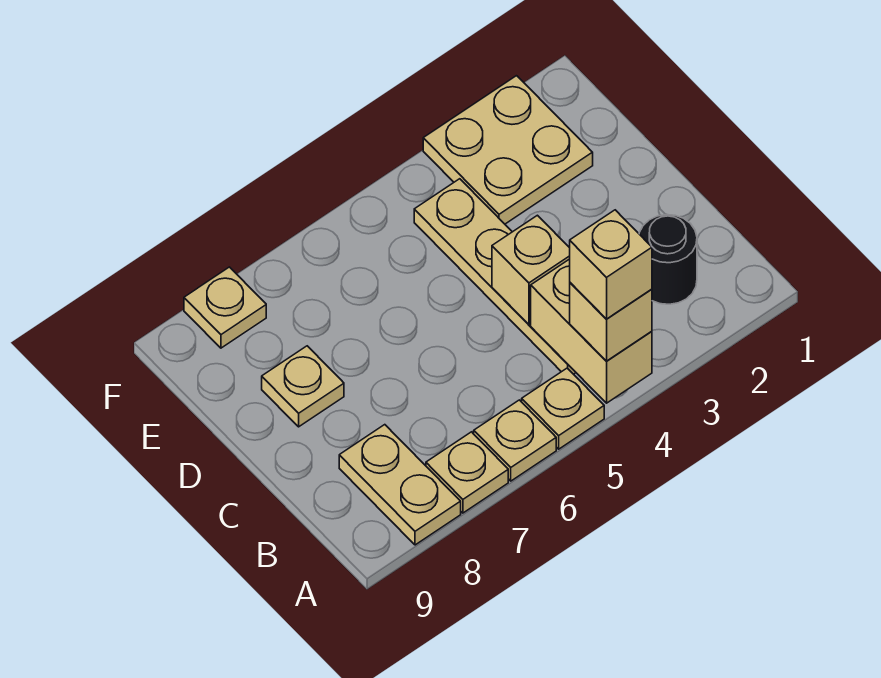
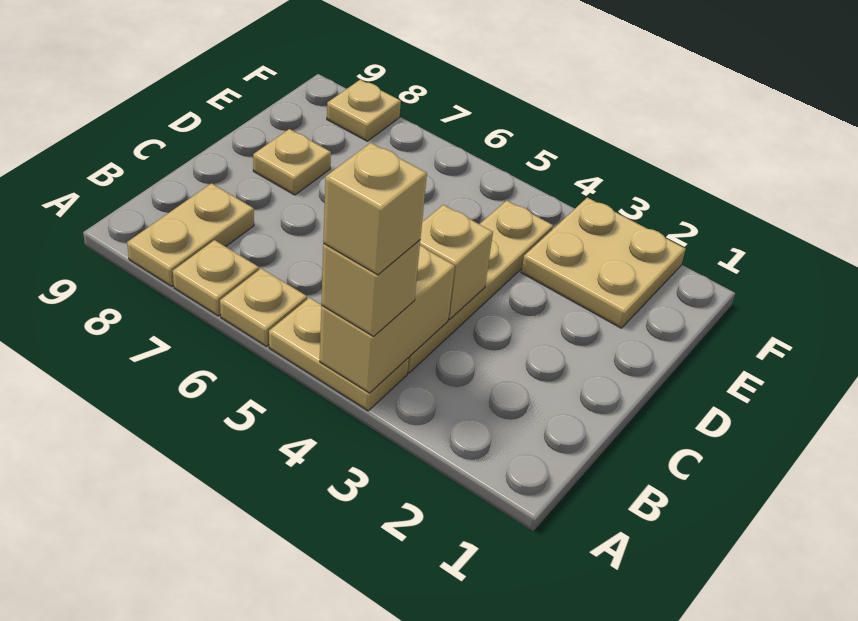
tan 1x1 plate [522,368,604,449] -> tan 1x2 plate [269,298,409,411]
black 1x1 round brick [639,215,697,304] -> none

